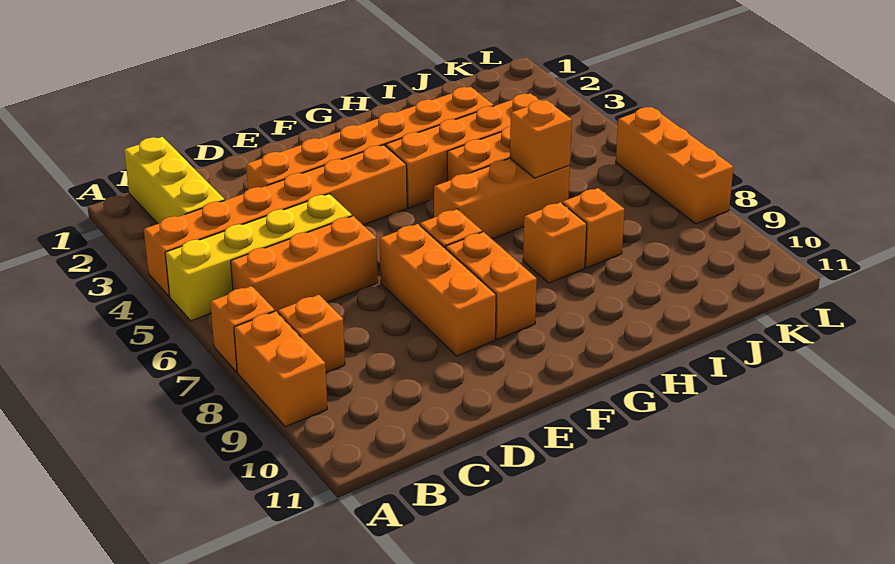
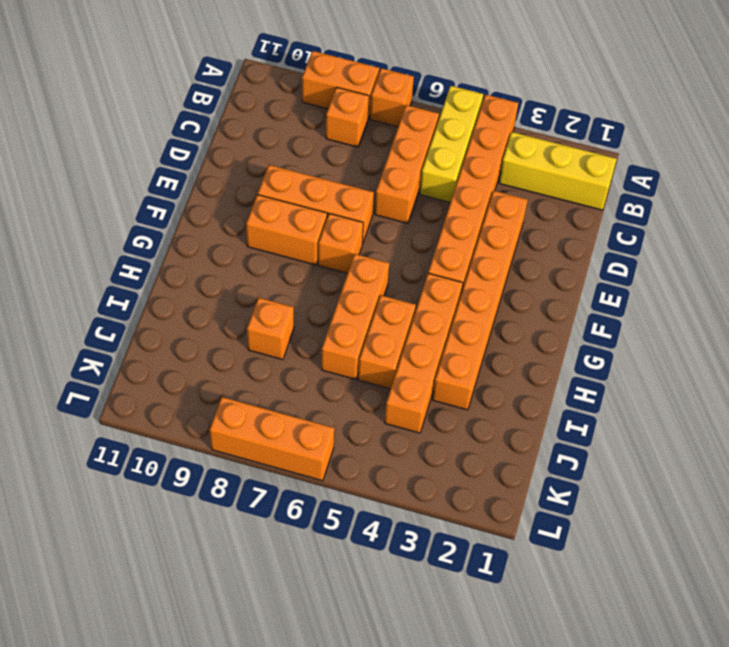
yellow 1x4 brick [165,194,352,321] -> yellow 1x3 brick [420,86,483,202]
orange 1x1 brick [523,202,587,283] -> none
orange 1x1 brick [510,100,572,178] -> none

